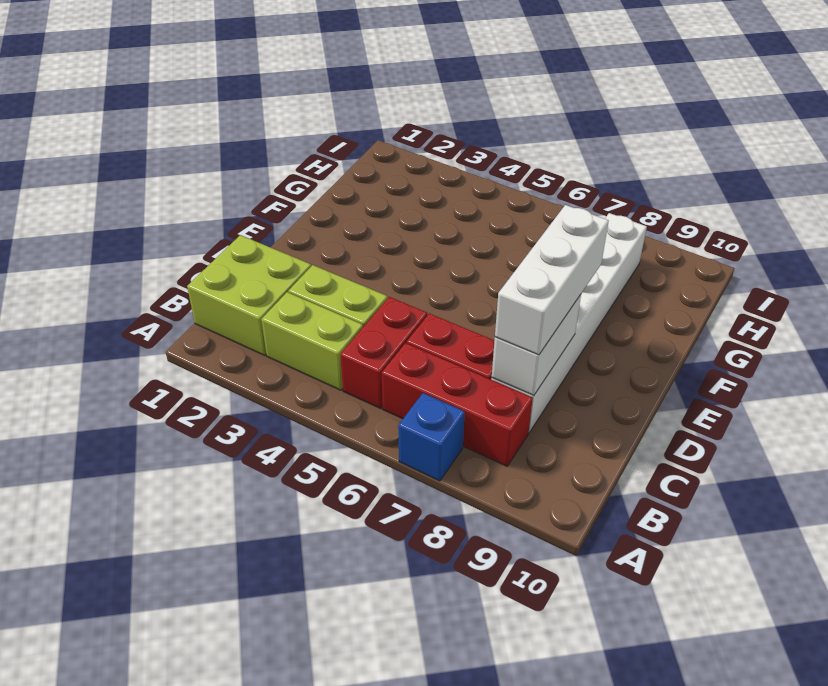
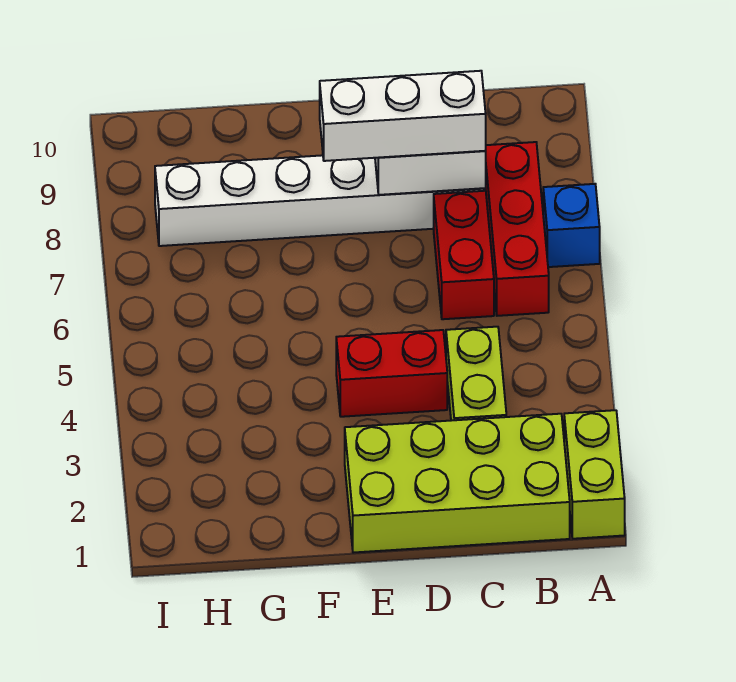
lime 2x2 brick [187,235,311,355] -> lime 2x4 brick [345,414,570,553]
lime 1x2 brick [261,292,363,390] -> lime 1x2 brick moved to [564,410,625,539]
red 1x2 brick [340,297,427,408] -> red 1x2 brick moved to [336,330,447,417]

